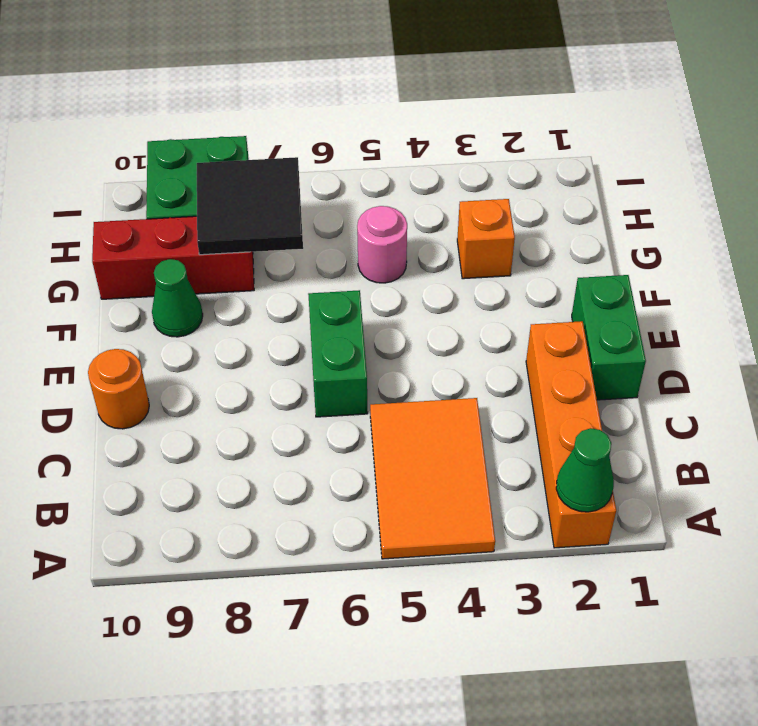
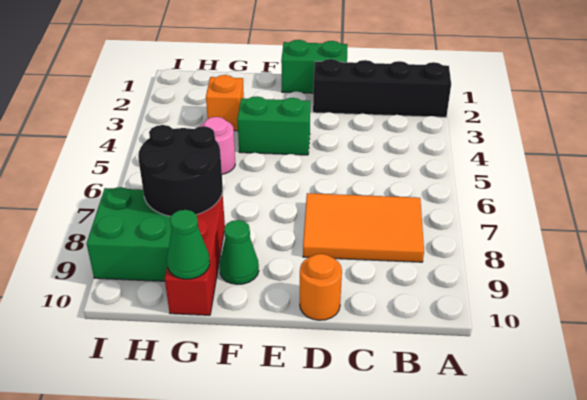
orange 1x4 brick [526,321,616,548] -> black 1x4 brick [313,59,451,117]
green 1x1 cone [556,428,614,512] -> green 1x1 cone moved to [167,210,210,279]
orange 2x3 tile [370,398,495,559] -> orange 2x3 tile moved to [303,193,424,262]
green 1x2 brick [308,290,368,417] -> green 1x2 brick moved to [237,96,310,155]
black 2x2 tile [197,157,303,255] -> black 2x2 round brick [138,125,223,216]

